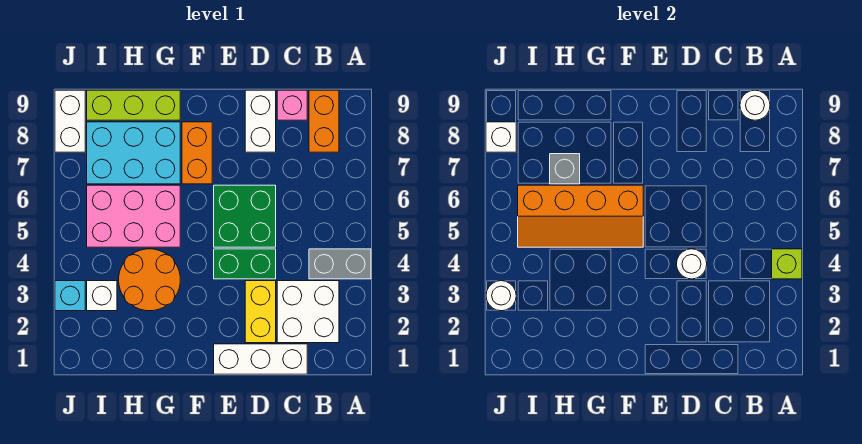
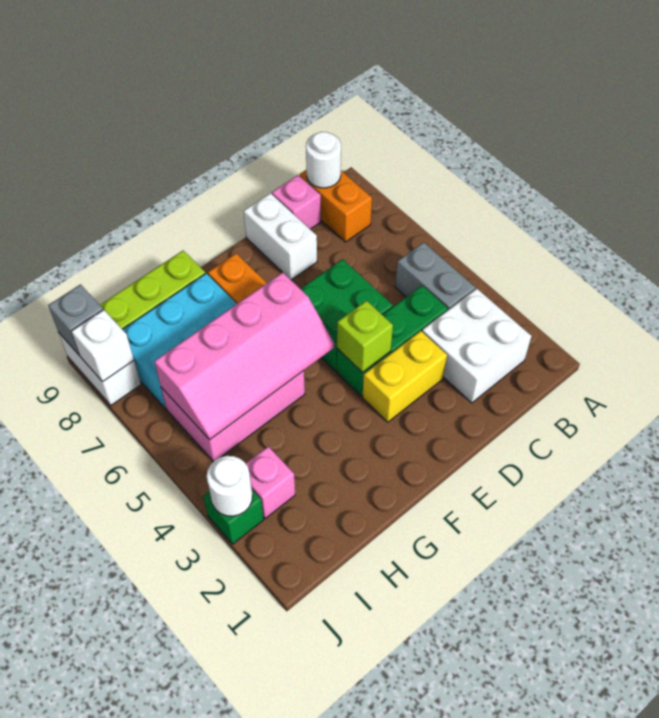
grey 1x2 brick [309,249,371,279] -> grey 1x2 brick turned to [395,242,475,310]
lime 1x1 brick [772,249,802,279] -> lime 1x1 brick moved to [337,301,393,372]
white 1x3 brick [214,344,307,374] -> none
yellow 1x2 brick [245,281,276,343] -> yellow 1x2 brick turned to [362,331,447,422]
green 1x2 brick [214,249,276,279] -> green 1x3 brick [337,285,448,396]
white 1x1 round brick [677,249,707,279] -> none
orange 2x4 slope [518,185,643,247] -> pink 2x4 slope [154,272,334,440]
orange 2x2 round brick [119,249,180,311] -> none
grey 1x1 brick [550,154,580,184] -> grey 1x1 brick moved to [48,284,103,356]
white 1x1 brick [87,281,117,311] -> pink 1x1 brick [246,446,295,519]
cyan 1x1 brick [55,281,85,311] -> green 1x1 brick [203,490,264,544]

